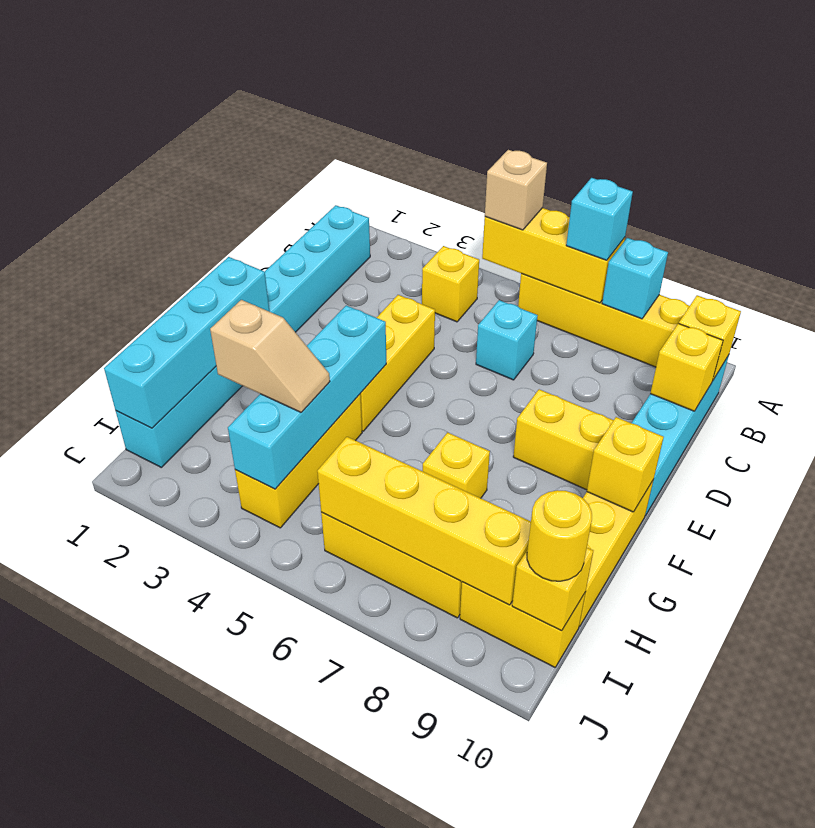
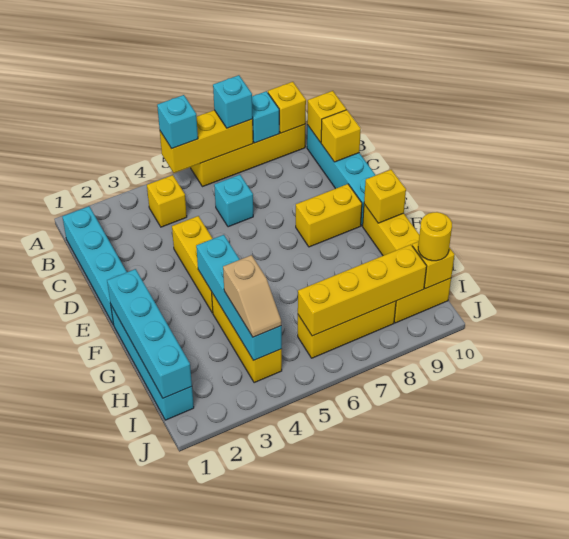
tan 1x1 brick [485,150,547,230] -> cyan 1x1 brick [157,95,198,148]
yellow 1x1 brick [423,433,490,498] -> yellow 1x1 brick moved to [268,82,306,133]
tan 1x2 slope [210,300,330,412] -> tan 1x2 slope turned to [223,255,281,337]

